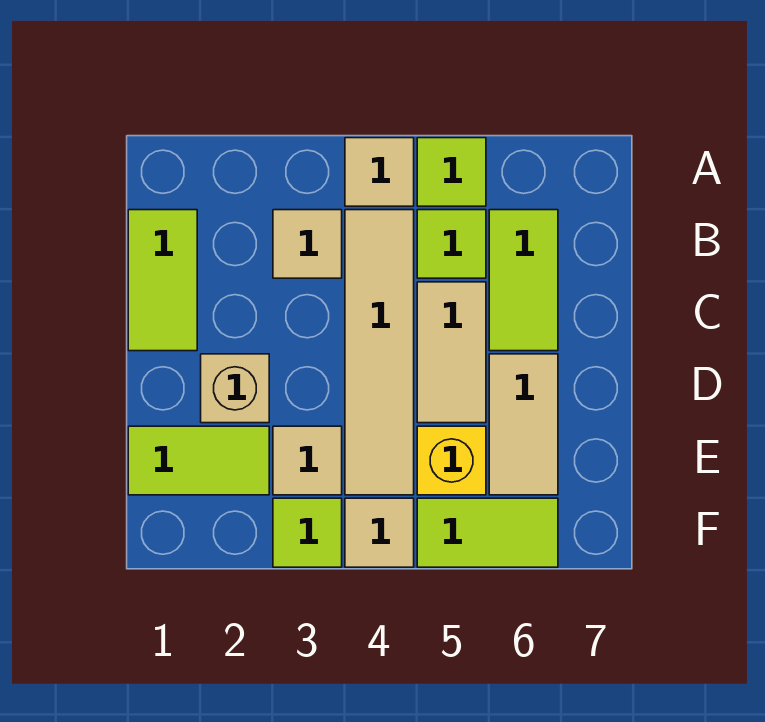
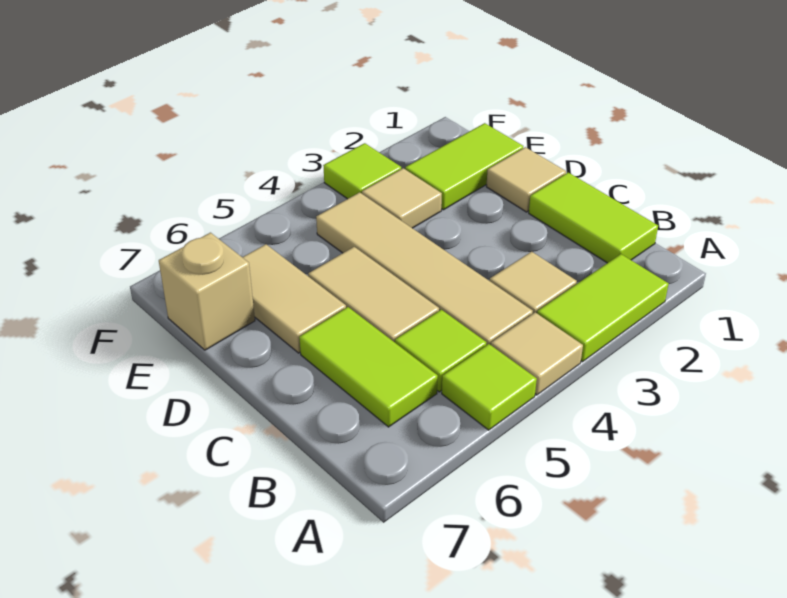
tan 1x1 brick [201,354,269,423] -> tan 1x1 brick moved to [159,233,255,350]
yellow 1x1 brick [417,426,486,495] -> none
tan 1x1 tile [345,498,414,567] -> tan 1x1 tile moved to [486,147,566,212]
lime 1x2 tile [417,498,558,567] -> lime 1x2 tile moved to [537,254,668,362]

